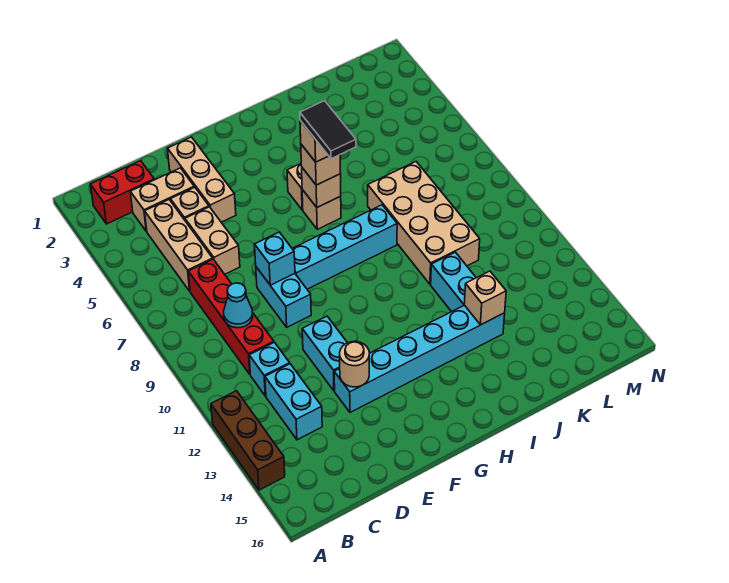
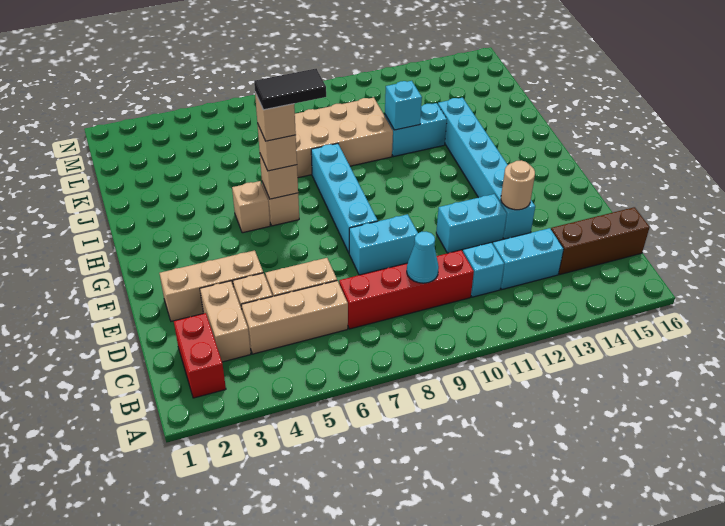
brown 1x3 brick [211,391,285,490] -> brown 1x3 brick moved to [551,207,650,274]
cyan 1x1 brick [254,232,295,285] -> cyan 1x1 brick moved to [385,81,422,130]
tan 1x1 brick [464,271,506,325] -> none

